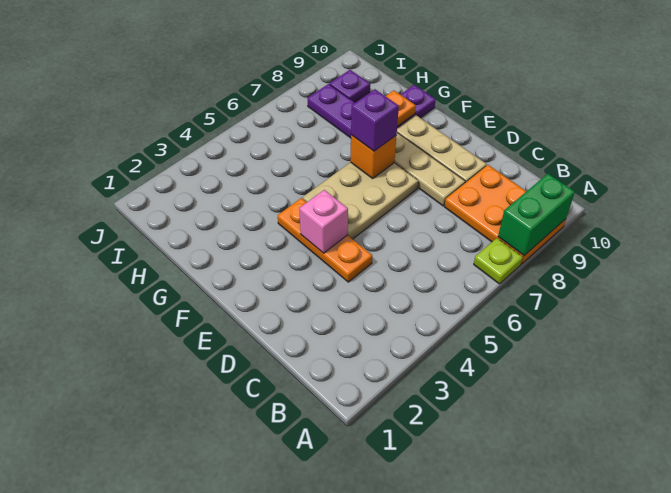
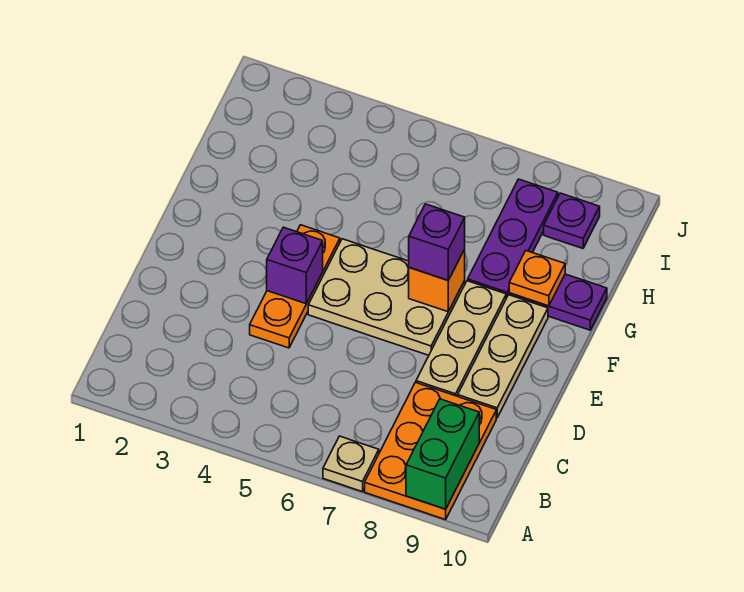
lime 1x1 plate [474,238,523,284] -> tan 1x1 plate [323,436,379,492]
green 1x2 brick [498,174,575,256] -> green 1x2 brick turned to [406,399,479,509]
pink 1x1 brick [299,190,348,253] -> purple 1x1 brick [267,227,323,304]

